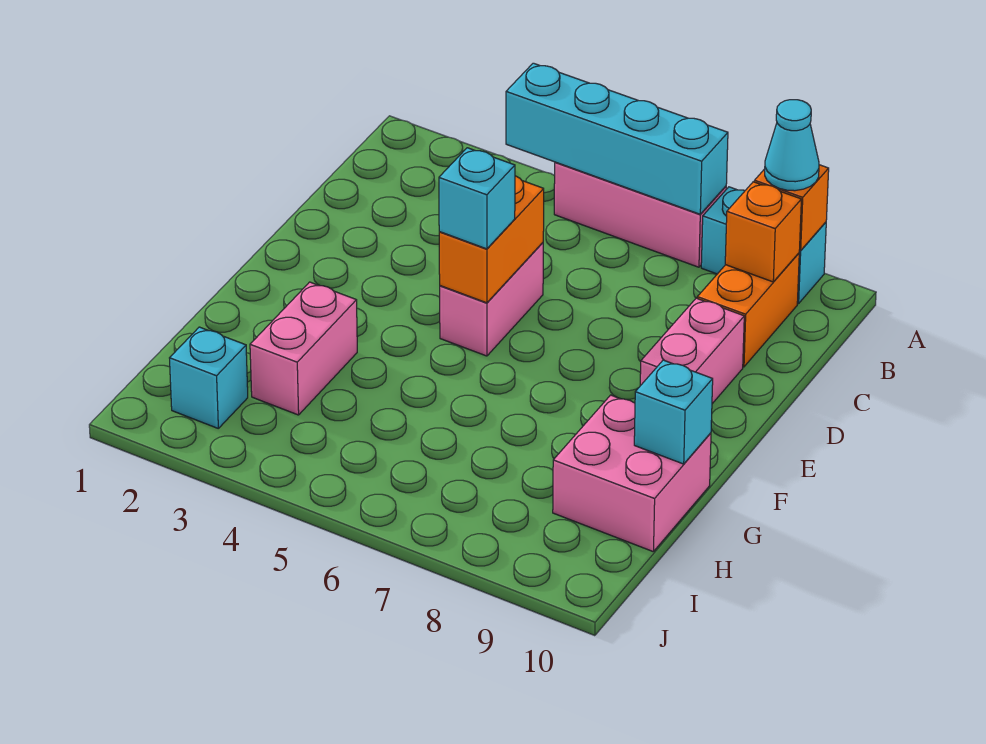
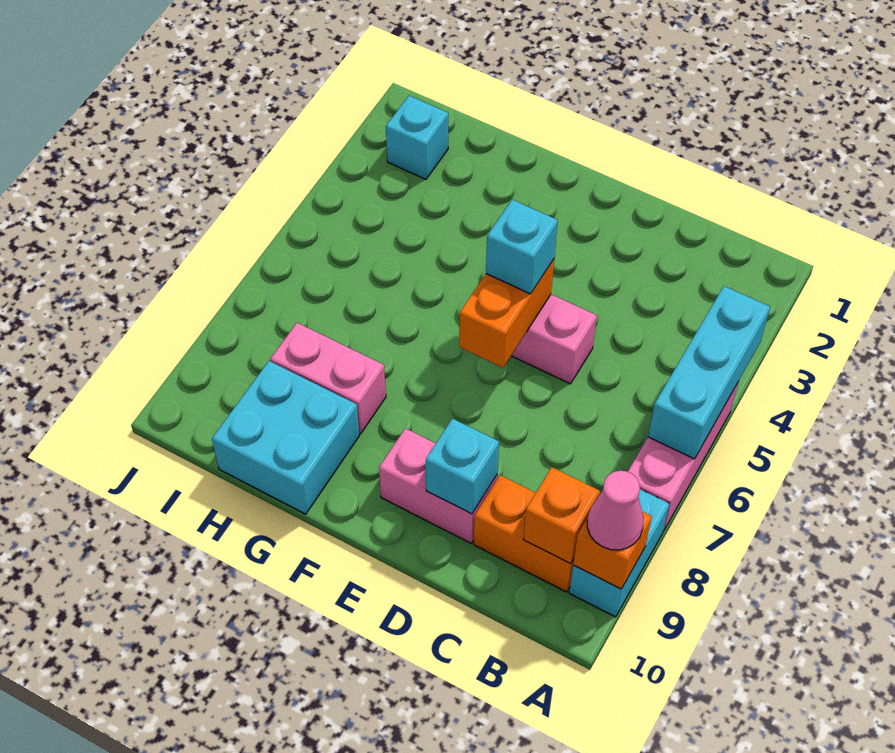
cyan 1x4 brick [506,63,728,214] -> cyan 1x3 brick [648,286,770,459]
cyan 1x1 cone [765,100,819,191] -> pink 1x1 cone [587,471,643,550]
orange 1x2 brick [439,176,544,303] -> orange 1x2 brick turned to [459,259,554,368]
pink 1x2 brick [250,282,357,415] -> pink 1x2 brick moved to [270,323,386,434]
pink 2x2 brick [553,395,711,552] -> cyan 2x2 brick [212,361,360,514]
cyan 1x1 brick [634,360,713,464] -> cyan 1x1 brick moved to [426,419,499,514]

